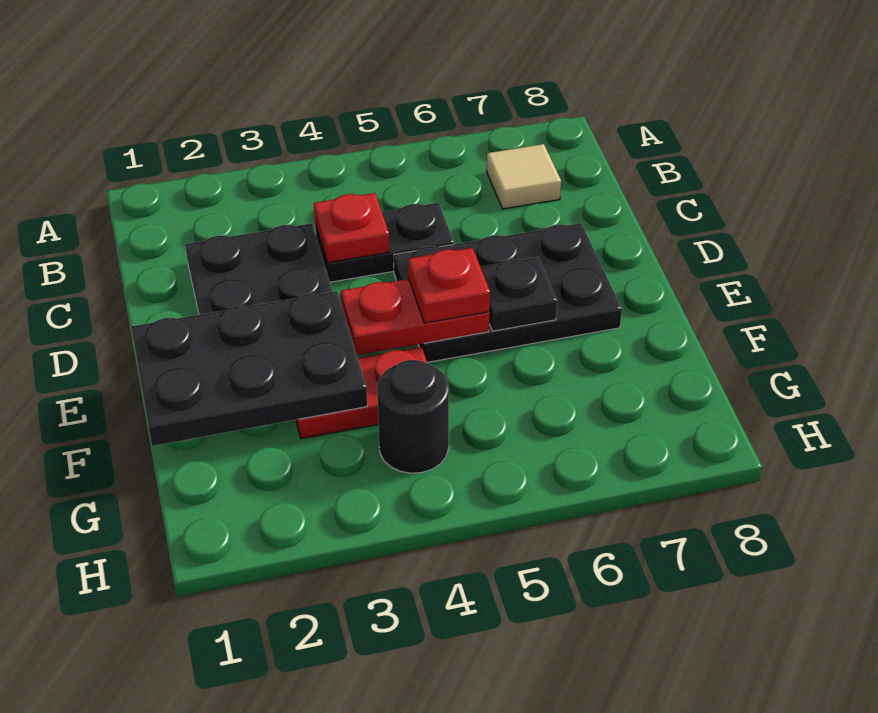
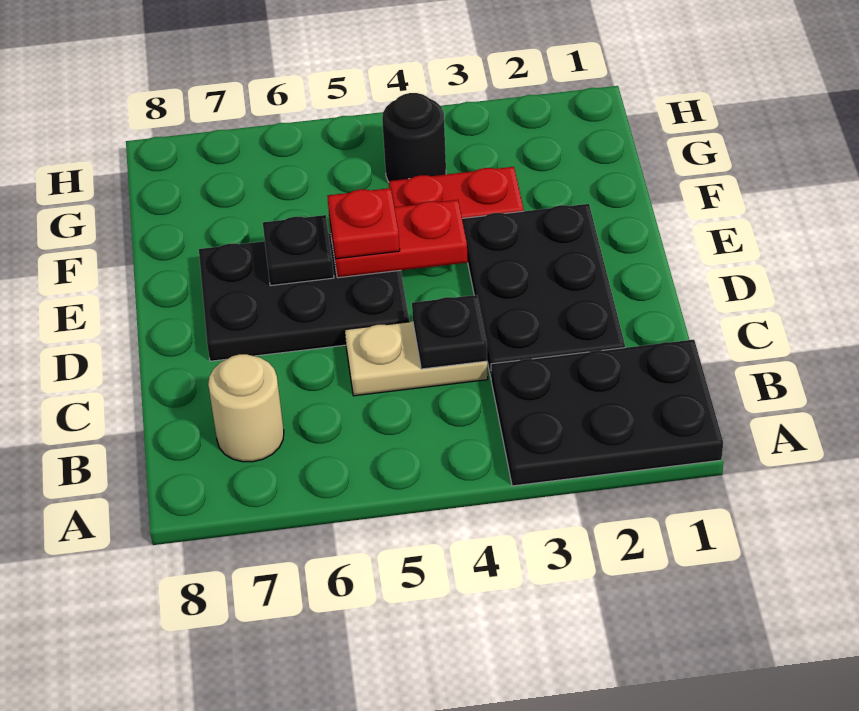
tan 1x1 tile [487,144,561,209] -> tan 1x1 round brick [208,354,284,462]
black 1x2 plate [315,203,454,282] -> tan 1x2 plate [345,322,488,396]
red 1x1 plate [314,193,390,263] -> black 1x1 plate [412,295,487,369]
black 2x3 plate [131,291,367,446] -> black 2x3 plate moved to [491,340,723,486]

